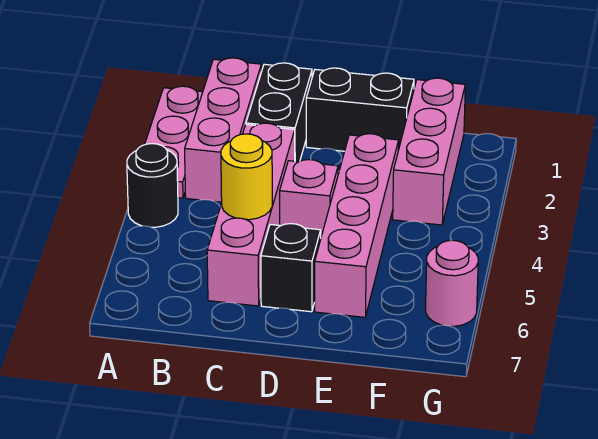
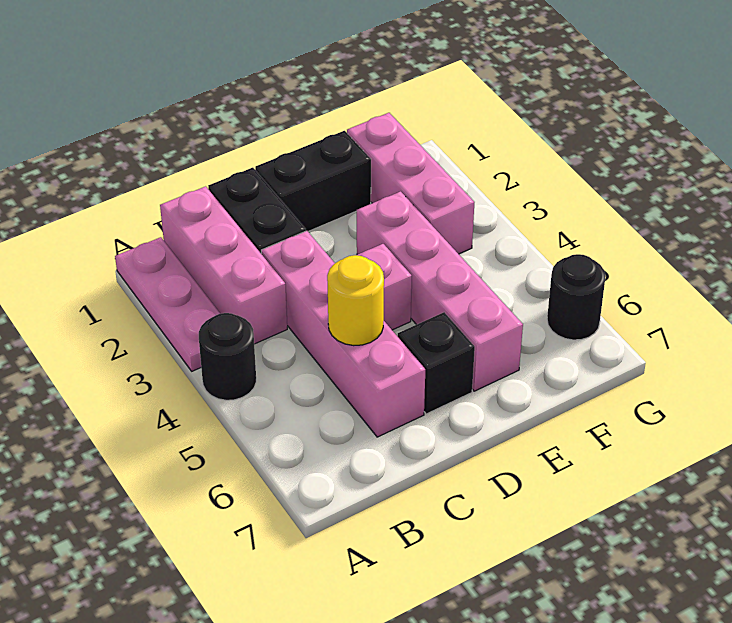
pink 1x1 round brick [426,240,478,326] -> black 1x1 round brick [547,254,606,340]

